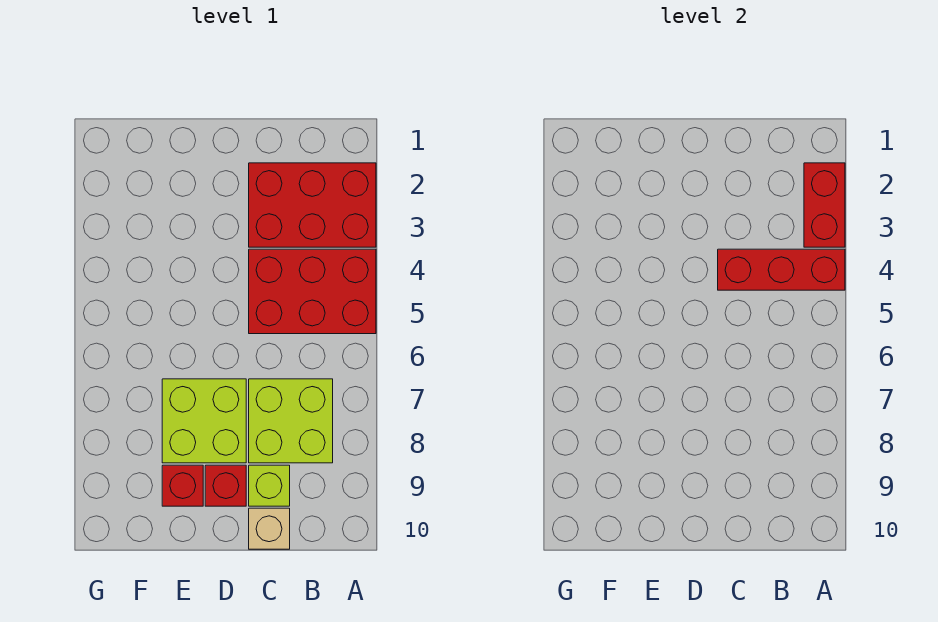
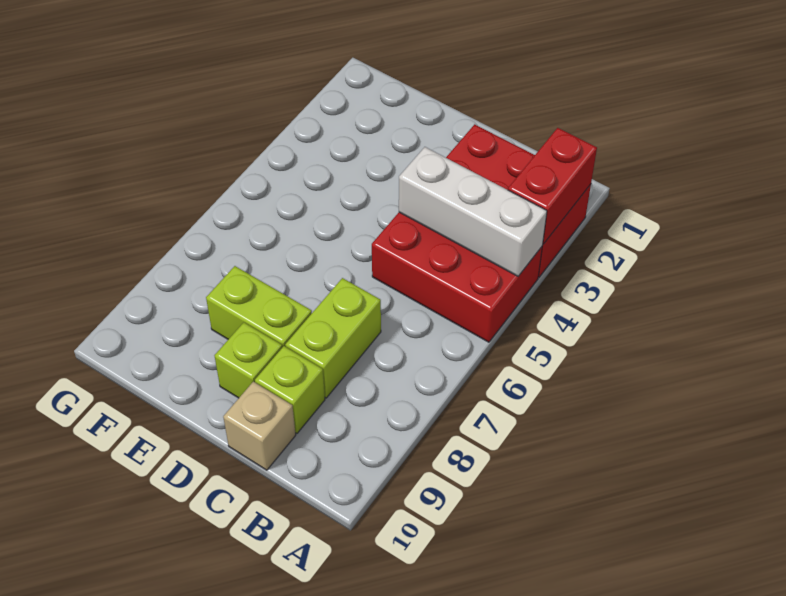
red 1x3 brick [718,249,845,290] -> white 1x3 brick [399,147,547,276]
lime 2x2 brick [249,379,333,463] -> lime 1x2 brick [285,278,381,398]
lime 2x2 brick [162,379,246,463] -> lime 1x2 brick [206,266,312,347]
red 1x1 brick [205,465,246,506] -> lime 1x1 brick [215,323,282,398]
red 1x1 brick [162,465,203,506] -> none

